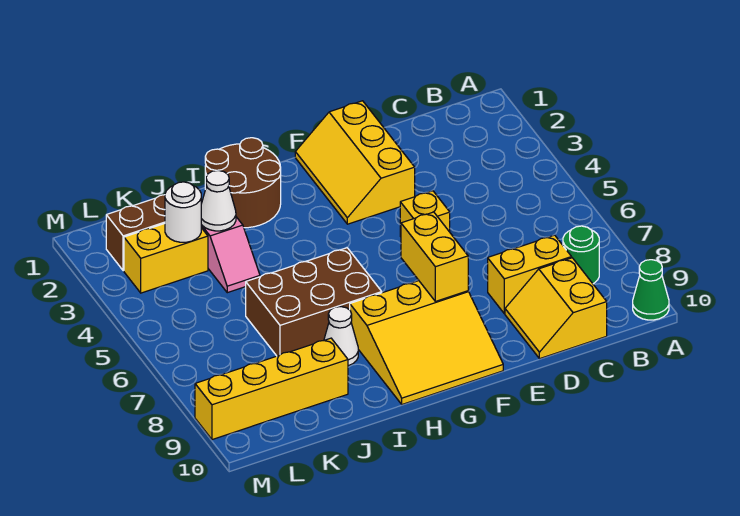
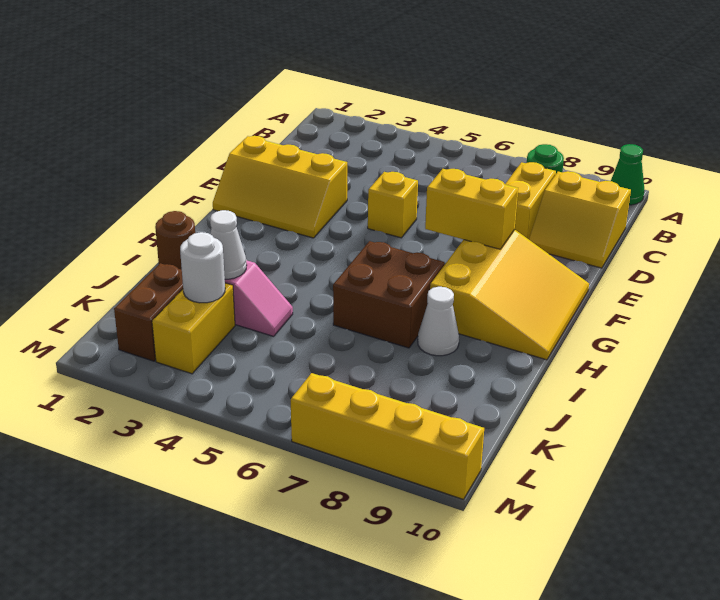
brown 2x2 round brick [205,138,281,228] -> brown 1x1 round brick [155,211,195,270]
brown 2x3 brick [246,248,382,356] -> brown 2x2 brick [333,241,444,348]
yellow 1x4 brick [195,338,348,440] -> yellow 1x4 brick turned to [291,373,484,499]

